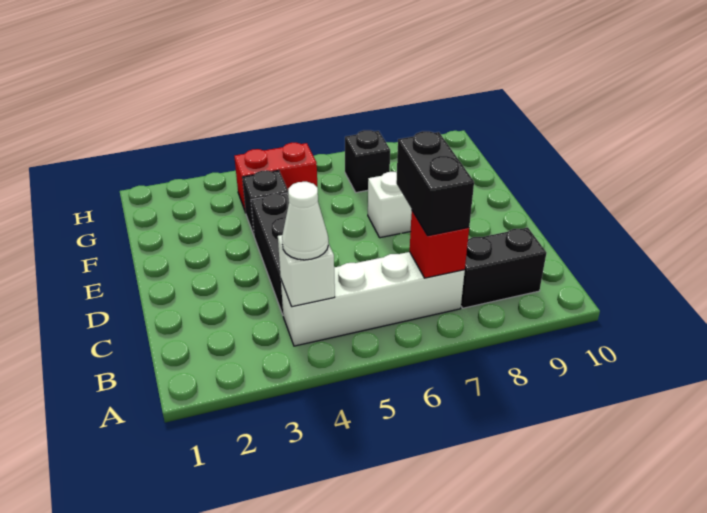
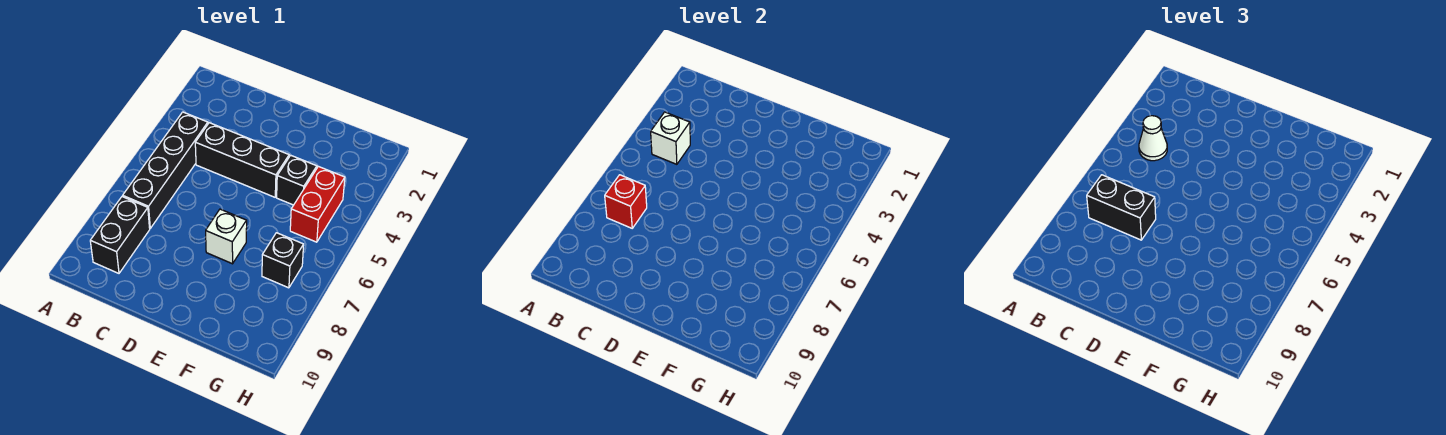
white 1x4 brick [281,252,465,346] -> black 1x4 brick [123,112,208,228]

